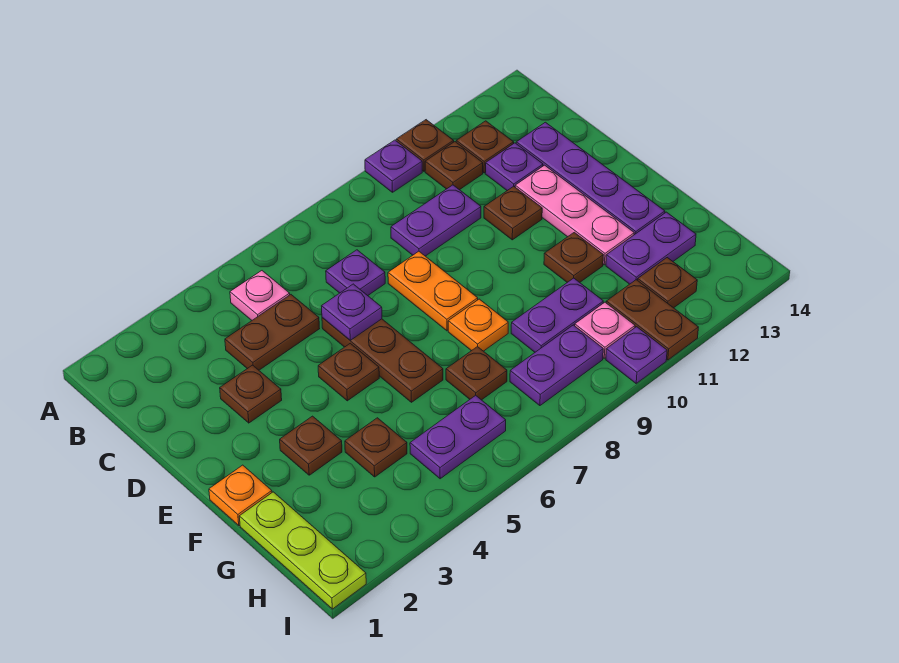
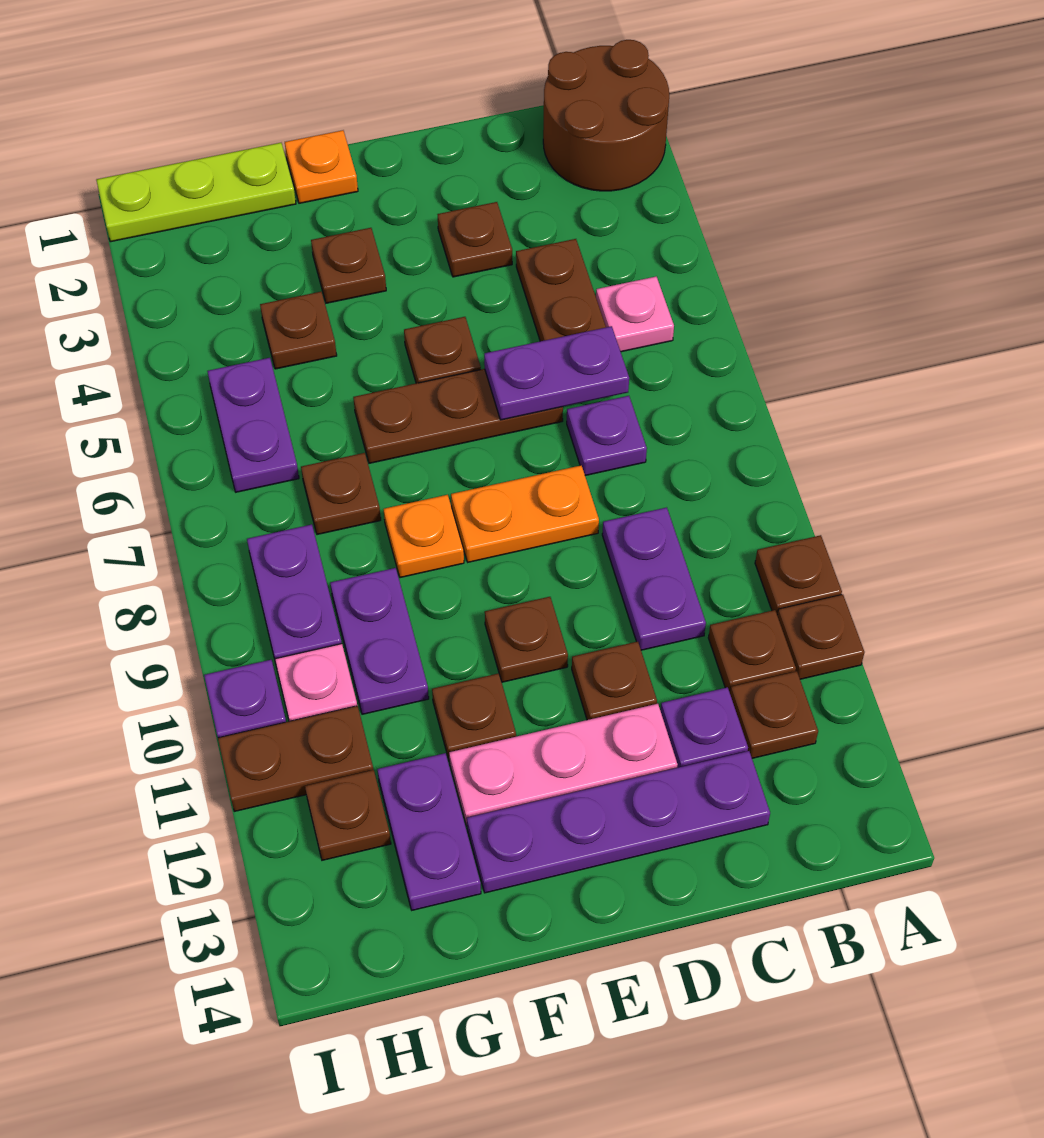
none -> brown 2x2 round brick [543,40,669,191]
purple 1x1 plate [365,140,422,192] -> brown 1x1 plate [755,535,842,615]
purple 1x1 plate [322,284,382,340] -> purple 1x2 plate [484,326,629,420]
none -> brown 1x1 plate [485,597,568,682]

